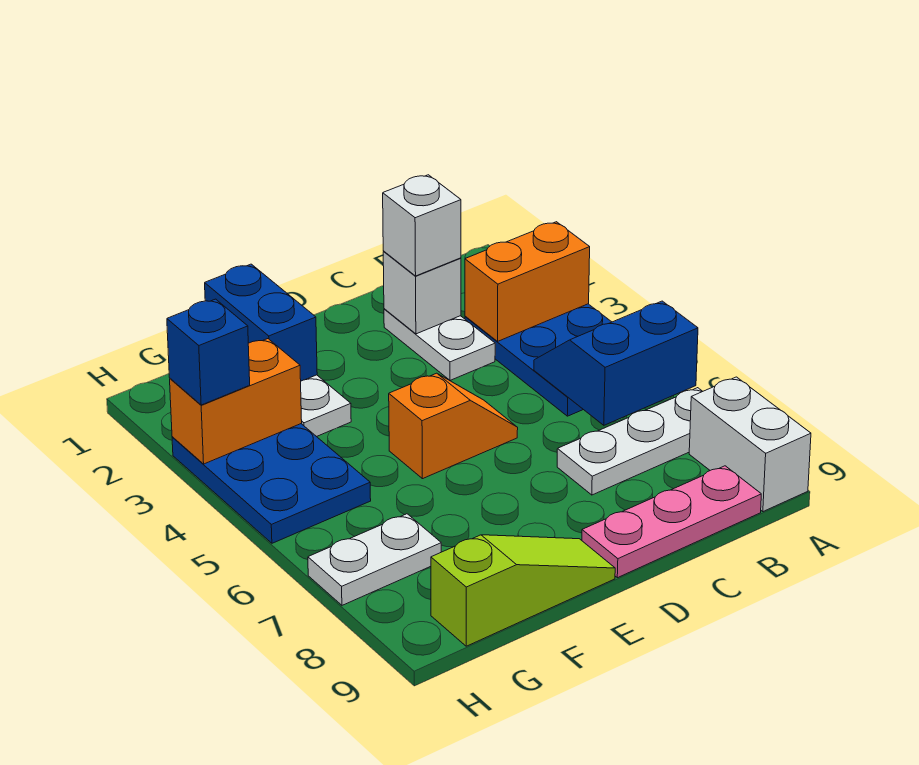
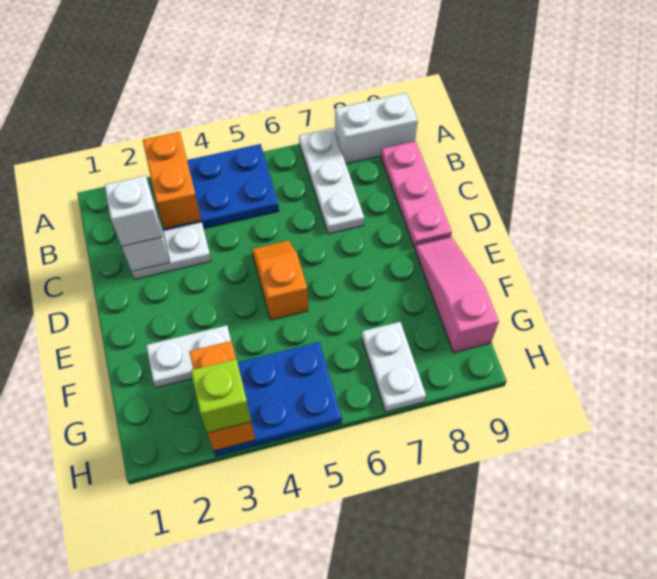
blue 2x2 slope [534,301,698,425] -> none
lime 1x3 slope [431,535,615,646] -> pink 1x3 slope [415,237,499,353]
blue 1x2 brick [205,264,317,381] -> none
blue 1x1 brick [167,299,250,405] -> lime 1x1 brick [191,359,251,433]

